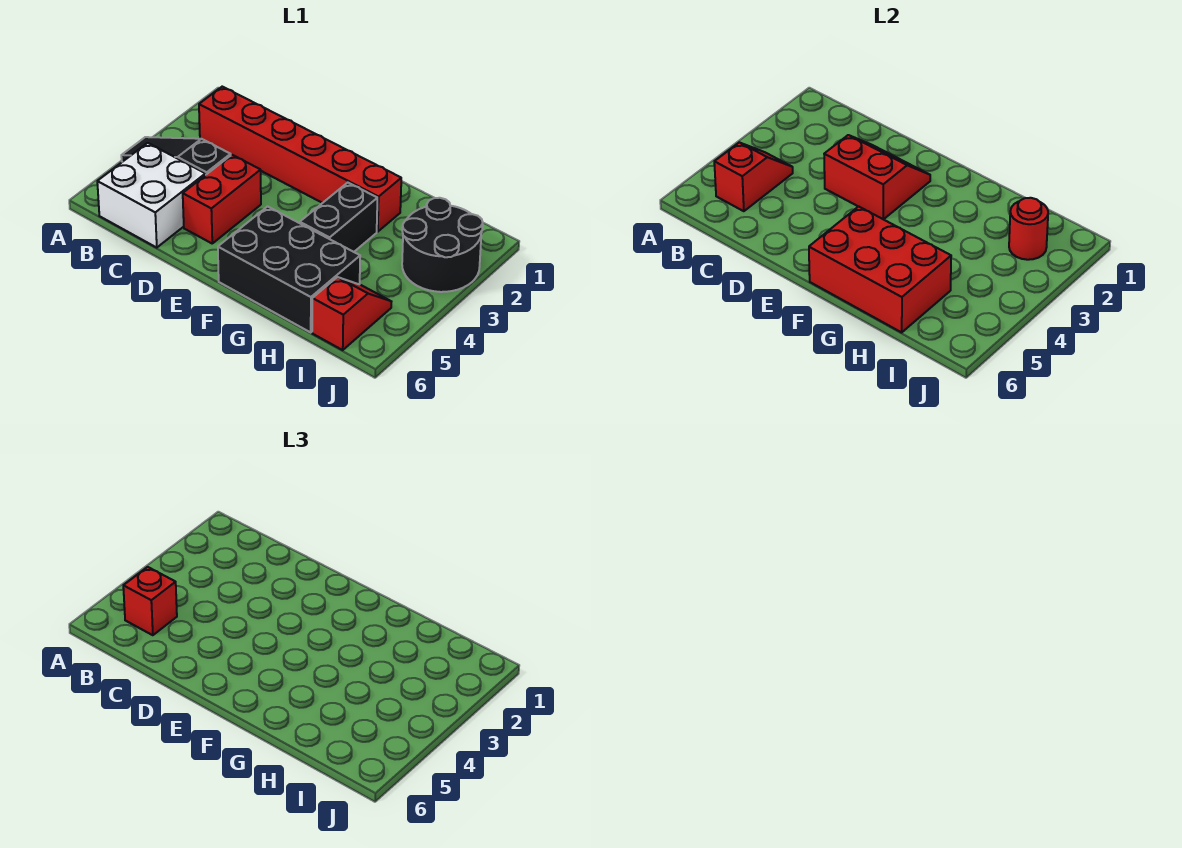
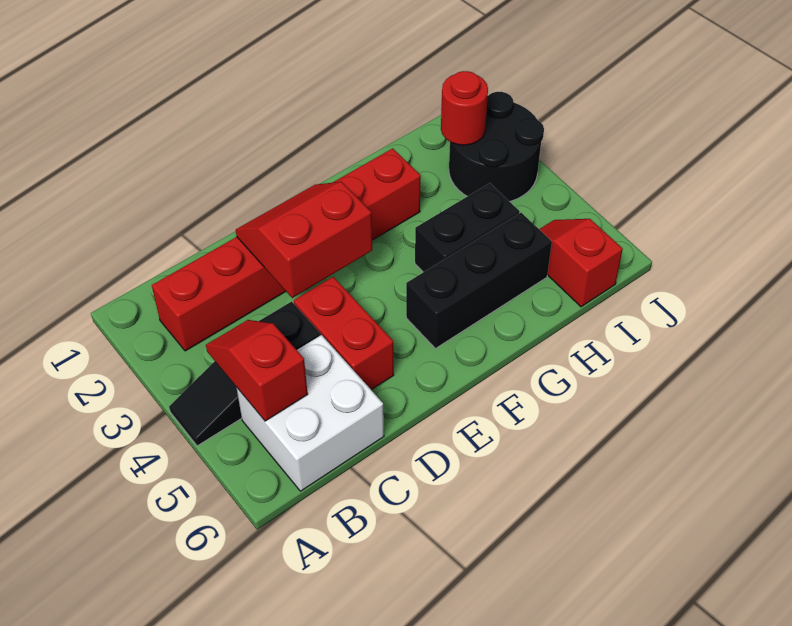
red 1x1 brick [123,567,177,635] -> none
black 2x3 brick [218,206,360,332] -> black 1x3 brick [406,213,552,348]
red 2x3 brick [809,206,951,332] -> none
black 1x2 brick [300,183,377,252] -> black 1x2 brick turned to [415,183,520,272]

